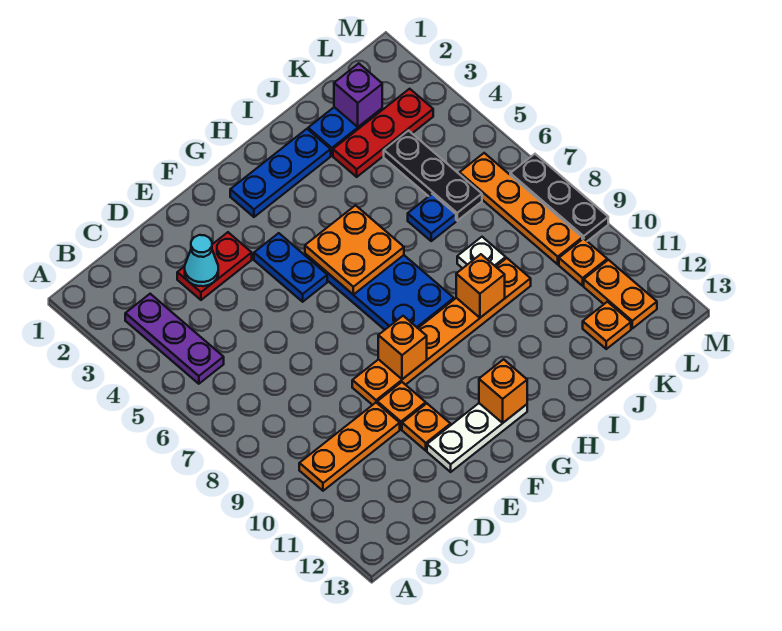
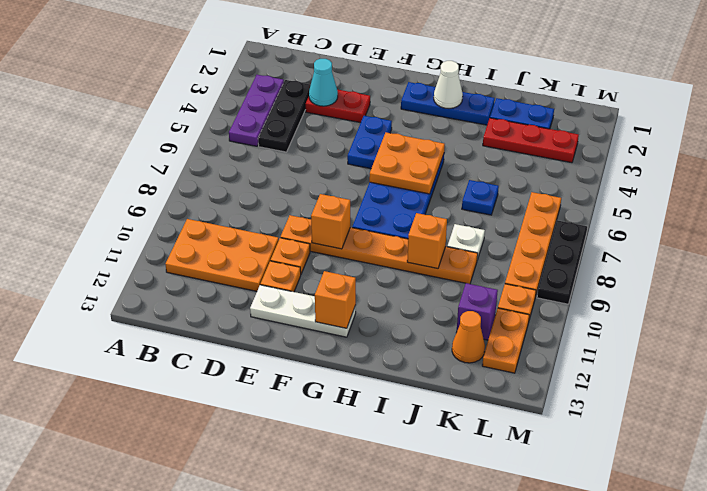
orange 1x3 plate [299,403,400,491] -> orange 2x3 plate [165,219,279,291]
none -> white 1x1 cone [434,61,463,108]
purple 1x1 brick [334,63,382,127] -> purple 1x1 brick moved to [457,283,498,340]
black 1x3 plate [384,131,482,221] -> black 1x3 plate moved to [258,80,311,152]
orange 1x1 plate [583,302,631,349] -> orange 1x1 cone [452,311,485,363]

